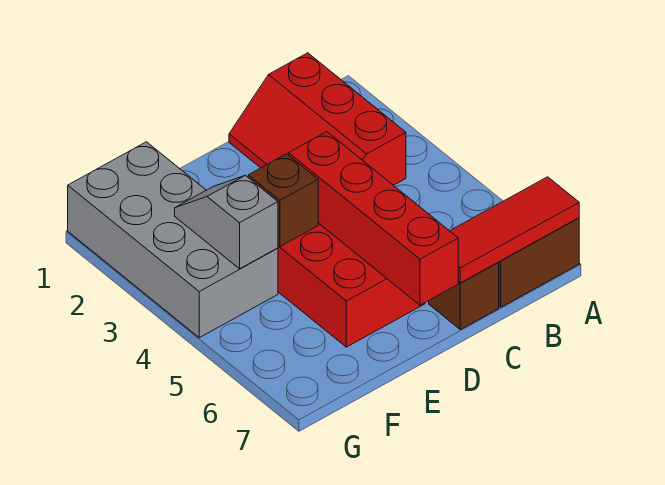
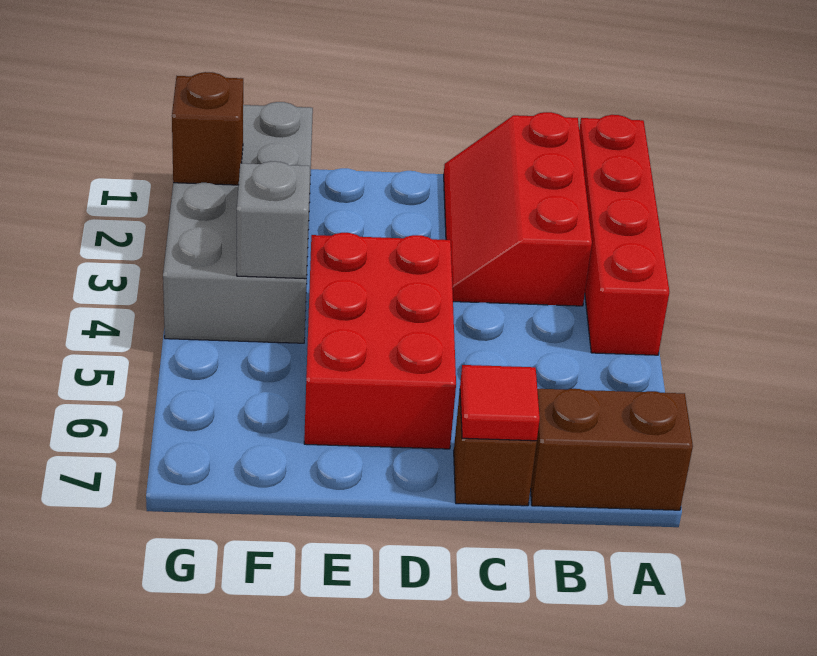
red 1x3 tile [450,177,579,283] -> red 1x1 tile [460,365,540,441]
red 1x4 brick [289,132,458,305] -> red 1x4 brick moved to [579,115,669,355]
brown 1x1 brick [248,154,318,246] -> brown 1x1 brick moved to [172,72,243,185]

